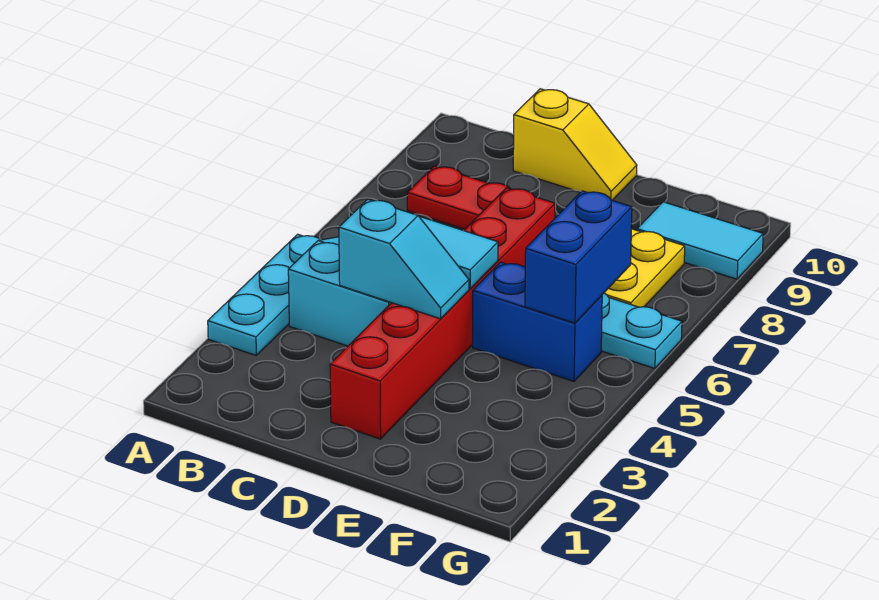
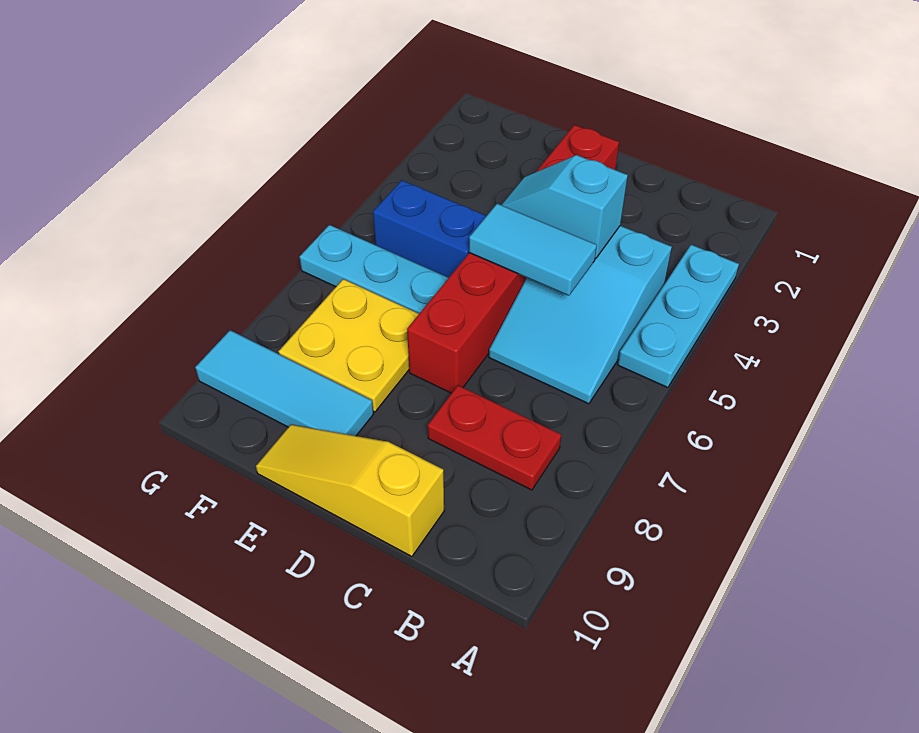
yellow 1x2 slope [513,89,637,200] -> yellow 1x3 slope [256,425,444,557]
blue 1x2 brick [525,191,632,323] -> none
cyan 1x2 tile [637,202,763,279] -> cyan 1x3 tile [195,330,373,436]

